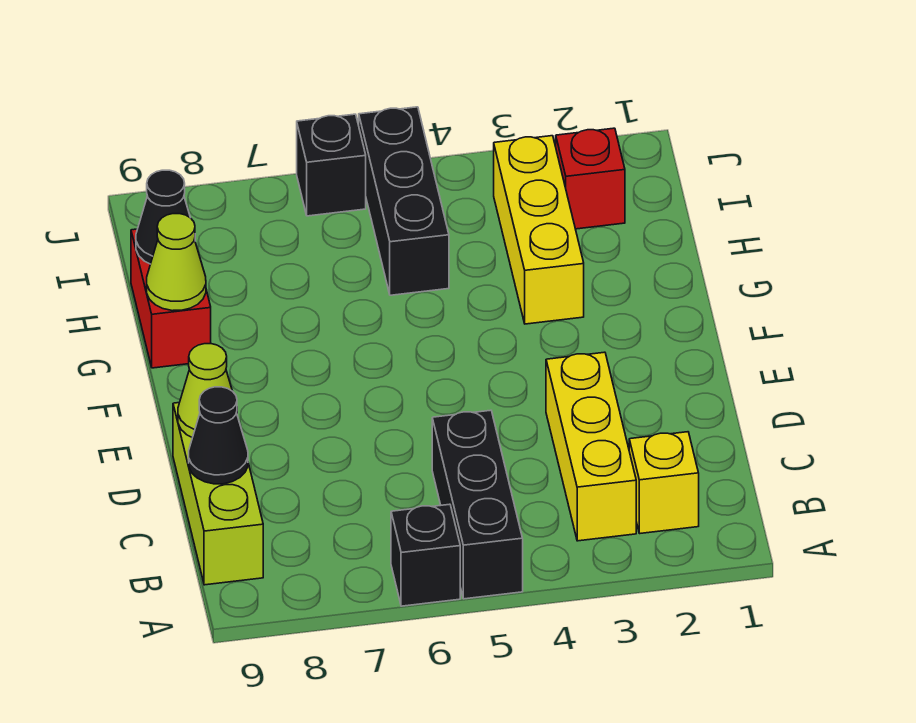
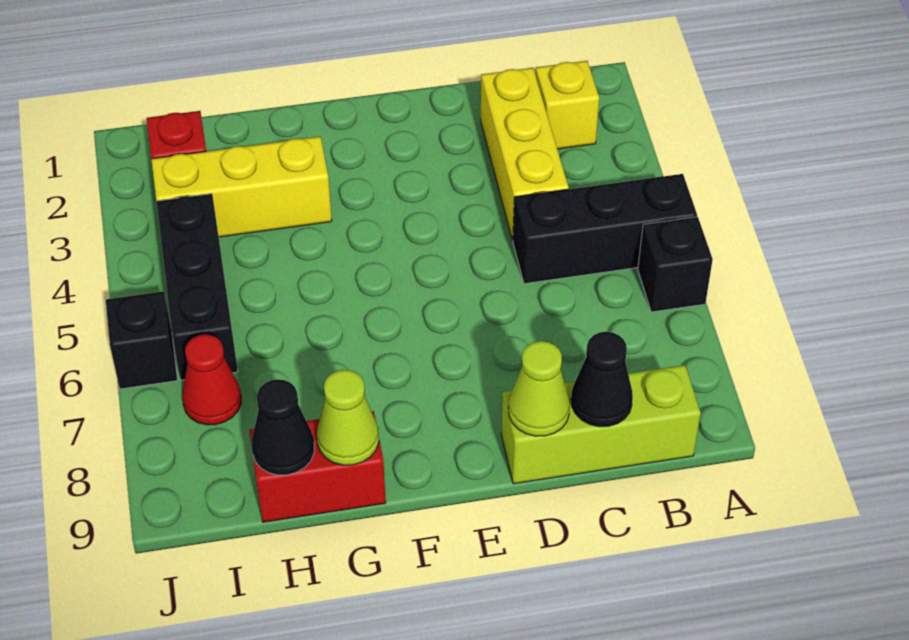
yellow 1x3 brick [546,352,636,541] -> yellow 1x3 brick turned to [481,68,569,240]
black 1x3 brick [359,107,449,295] -> black 1x3 brick turned to [156,194,238,380]
none -> red 1x1 cone [182,334,241,425]

